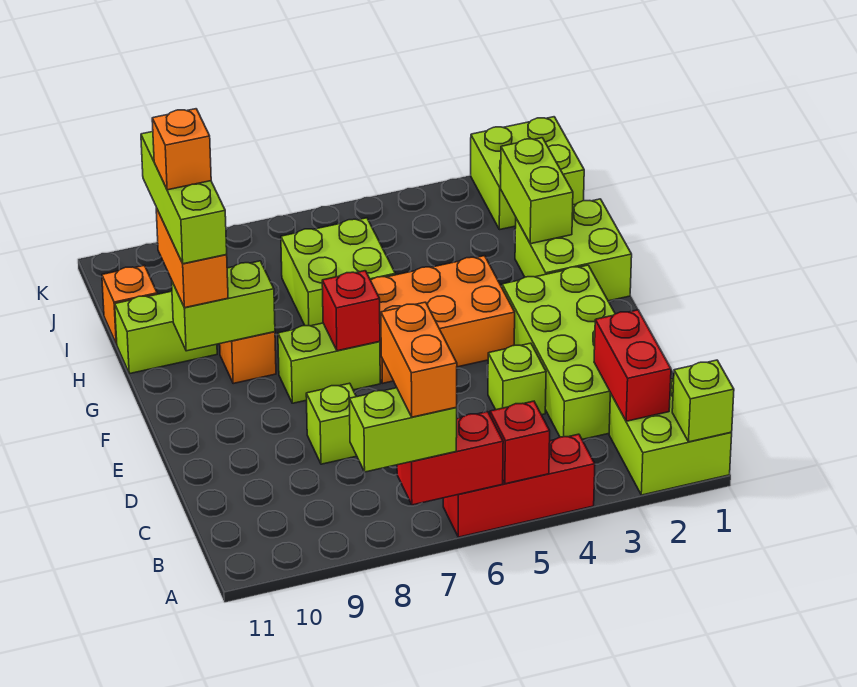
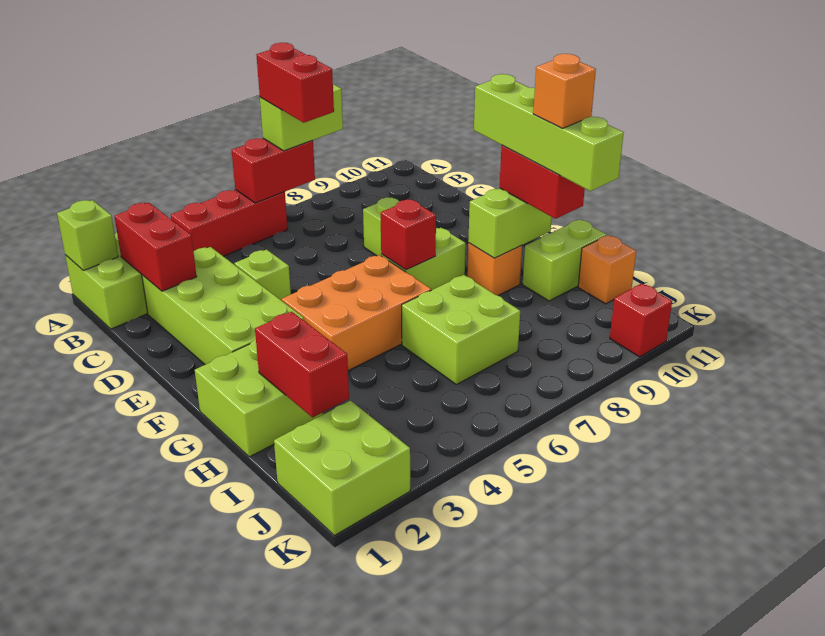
red 1x1 brick [490,401,550,484] -> red 1x1 brick moved to [610,284,672,357]
orange 1x2 brick [381,302,457,417] -> red 1x2 brick [256,43,334,123]
orange 1x2 brick [156,208,228,308] -> red 1x2 brick [499,145,585,219]
lime 1x3 brick [141,132,227,264] -> lime 1x4 brick [474,74,624,191]
lime 1x2 brick [501,138,573,244] -> red 1x2 brick [255,312,349,418]

